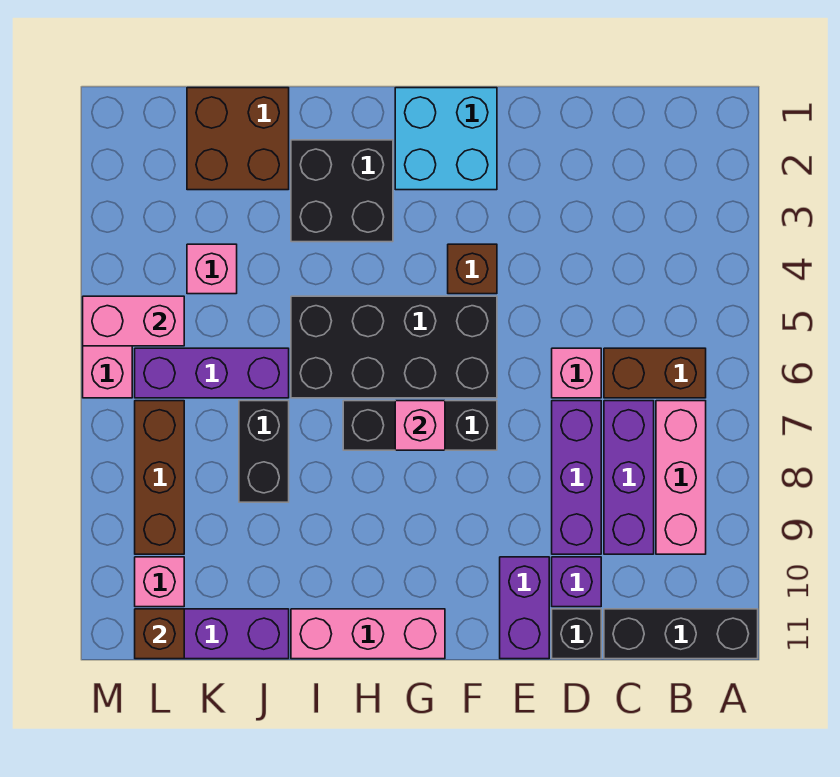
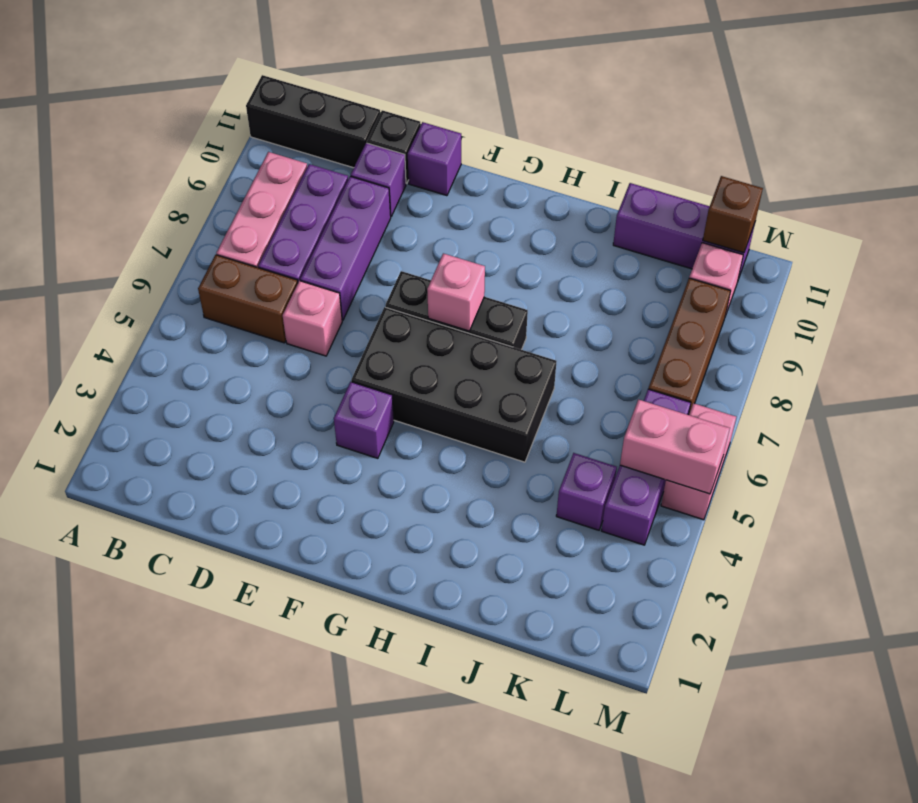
purple 1x2 brick [500,557,549,659] -> purple 1x1 brick [408,122,461,196]
cyan 2x2 brick [395,88,497,190] -> none
brown 1x1 brick [448,244,497,294] -> purple 1x1 brick [334,382,394,458]
pink 1x3 brick [291,609,445,659] -> none
black 2x2 brick [291,140,393,242] -> none
brown 2x2 brick [187,88,289,190] -> none
purple 1x3 brick [135,348,289,398] -> purple 1x3 brick turned to [601,389,691,545]
black 1x2 brick [239,401,289,502] -> none
pink 1x1 brick [187,244,237,294] -> purple 1x1 brick [556,453,617,530]

